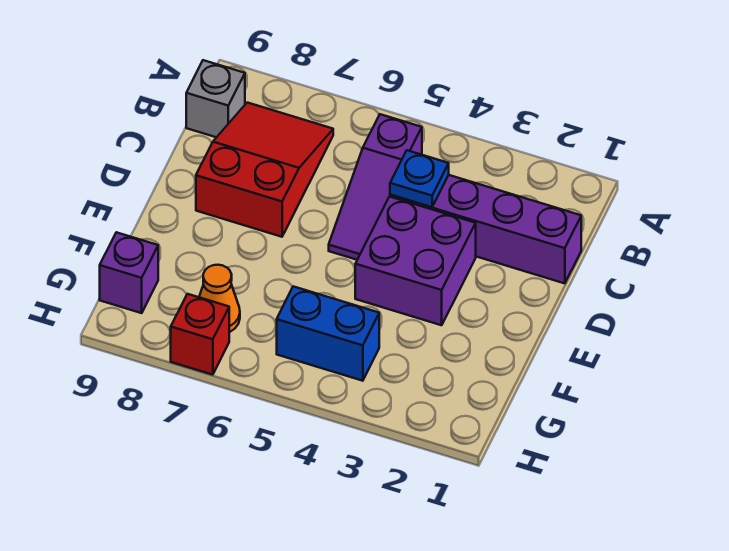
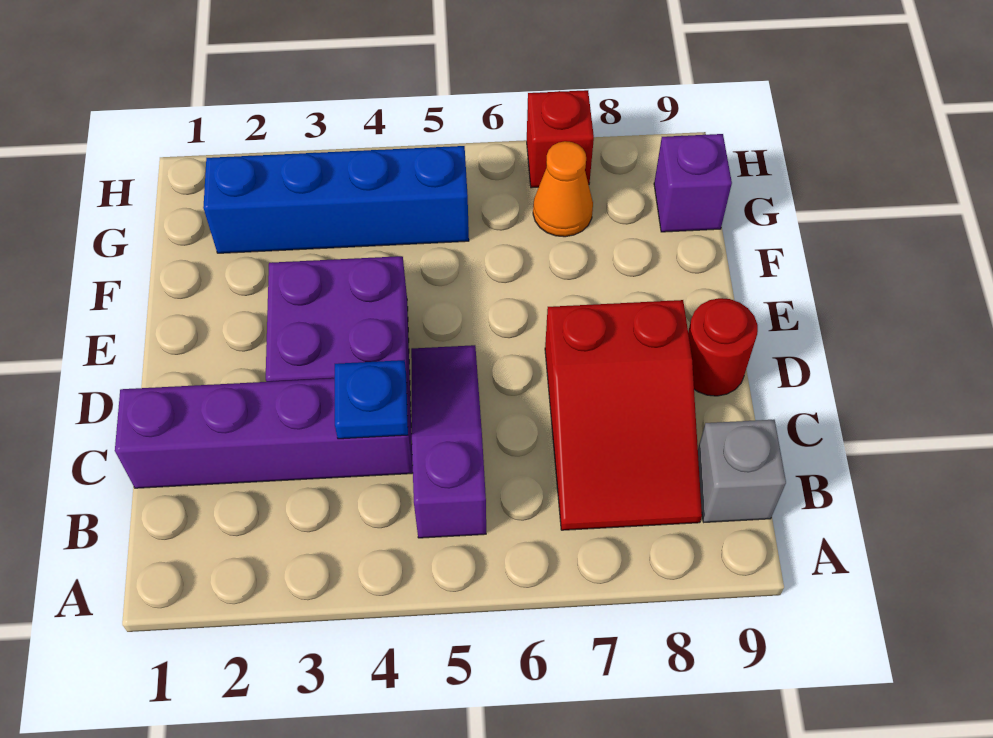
none -> red 1x1 round brick [688,298,758,396]
blue 1x2 brick [277,286,379,381] -> blue 1x4 brick [203,146,469,253]

